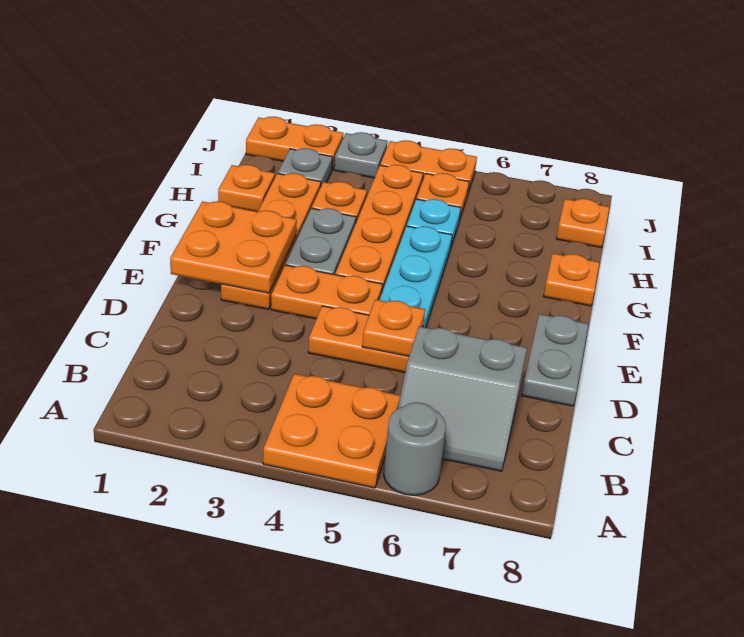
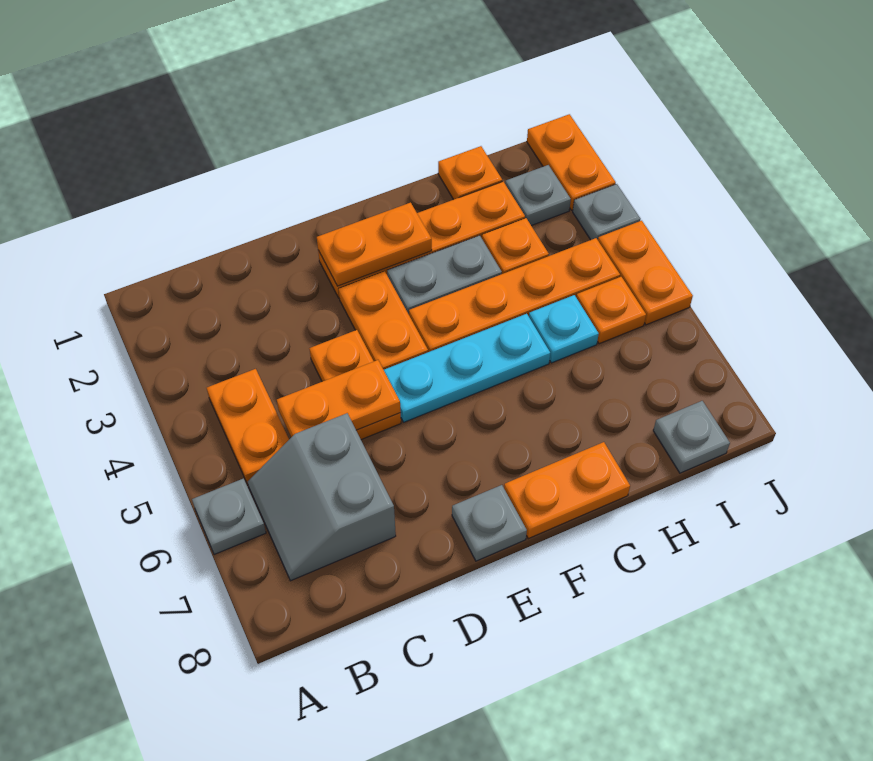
orange 2x2 plate [263,374,401,488] -> orange 1x2 plate [207,369,289,484]
grey 1x1 round brick [384,402,446,495] -> grey 1x1 plate [192,479,266,555]
orange 1x1 plate [362,299,425,356] -> orange 1x2 plate [277,360,401,437]
grey 1x2 plate [522,314,589,406] -> grey 1x1 plate [452,485,527,561]
orange 2x2 plate [170,201,297,293] -> orange 1x2 plate [317,203,432,286]
orange 1x1 plate [544,254,600,306] -> orange 1x2 plate [504,442,630,539]
orange 1x1 plate [556,199,609,248] -> grey 1x1 plate [653,401,730,473]

